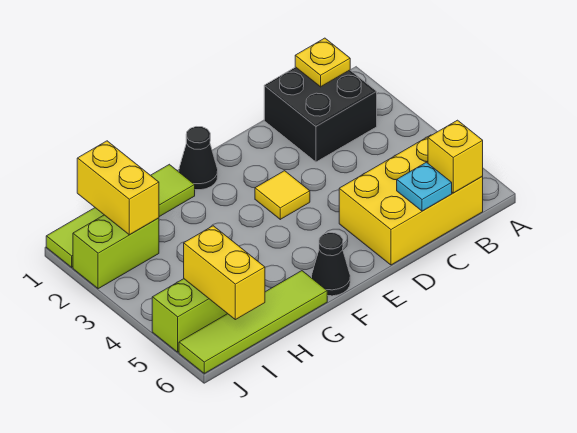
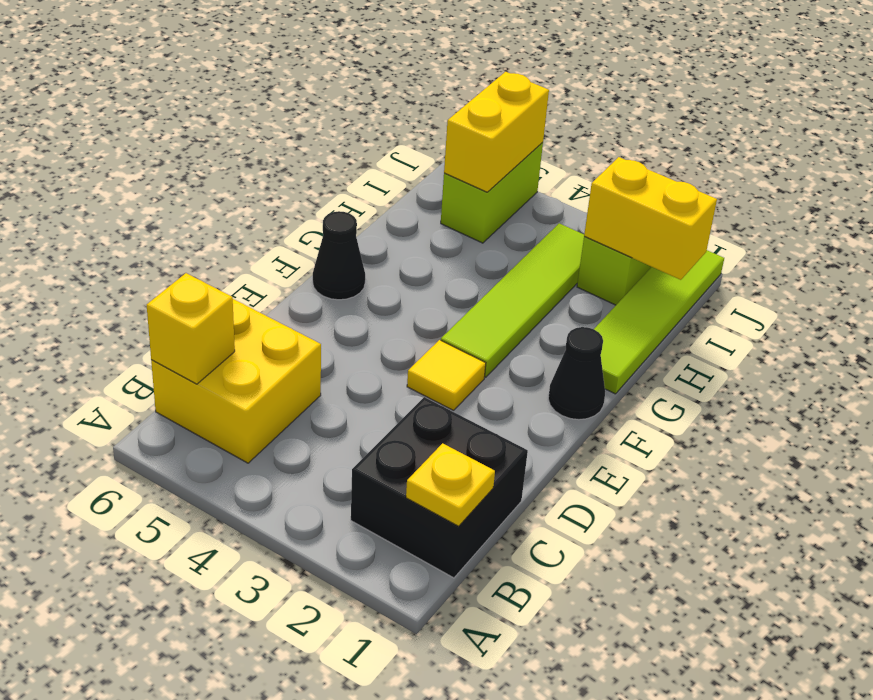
yellow 2x3 brick [339,135,483,265] -> yellow 2x2 brick [151,299,321,463]
cyan 1x1 plate [397,162,452,211] -> none
lime 1x4 tile [179,271,327,373] -> lime 1x4 tile moved to [441,223,584,377]
yellow 1x2 brick [184,226,265,320] -> yellow 1x2 brick turned to [444,72,549,192]

